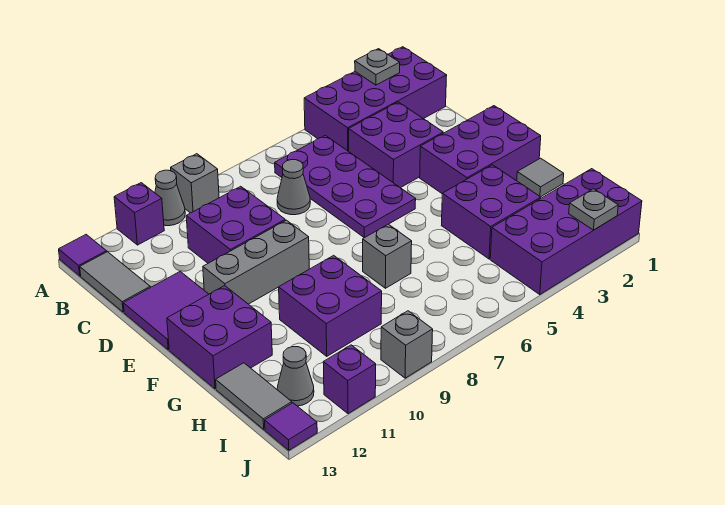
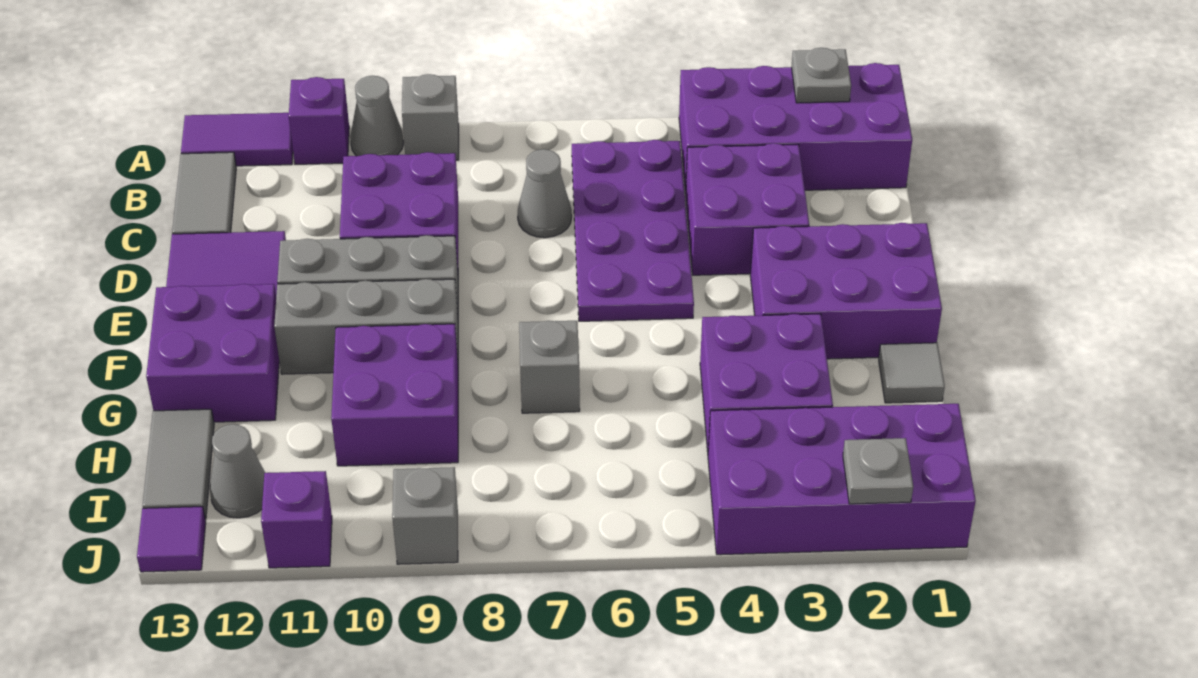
purple 1x1 tile [59,235,107,276] -> purple 1x2 tile [181,113,293,166]
none -> grey 1x3 brick [274,279,458,374]

